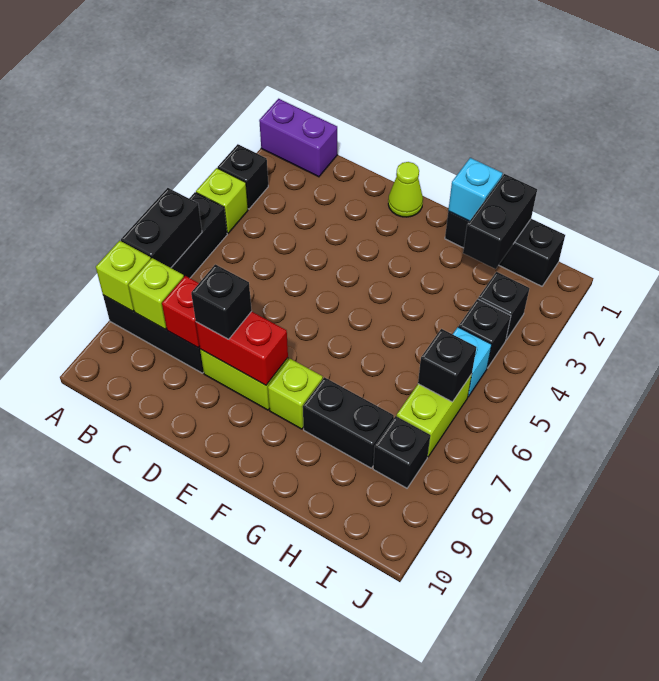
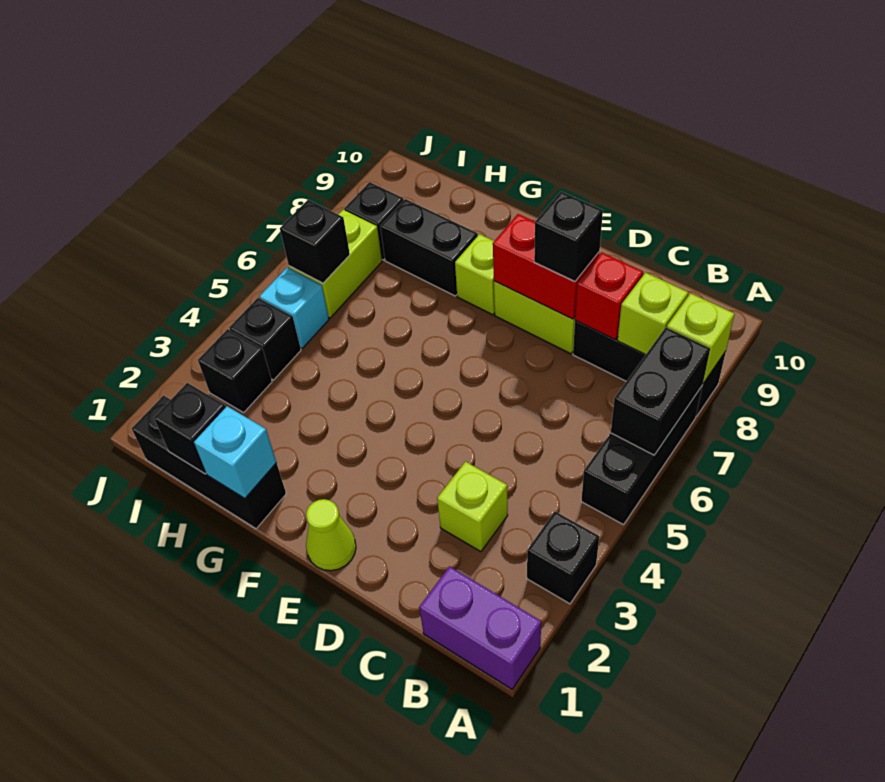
lime 1x1 brick [196,168,248,233] -> lime 1x1 brick moved to [437,462,508,552]
black 1x2 brick [463,174,537,269] -> black 1x1 brick [154,383,226,474]

